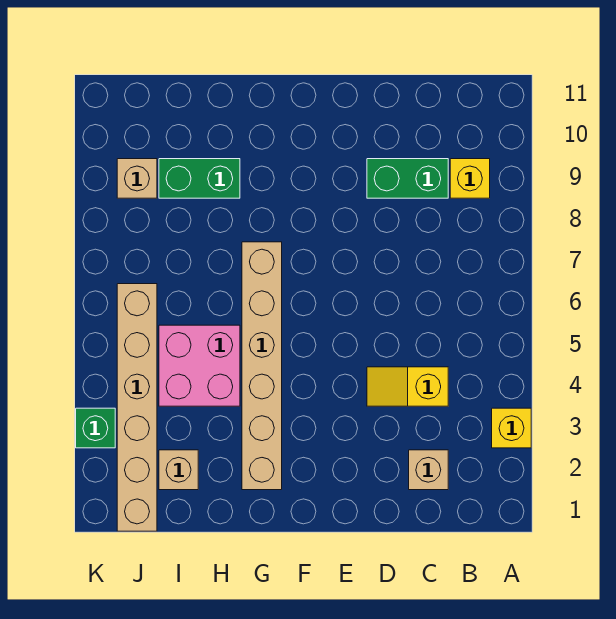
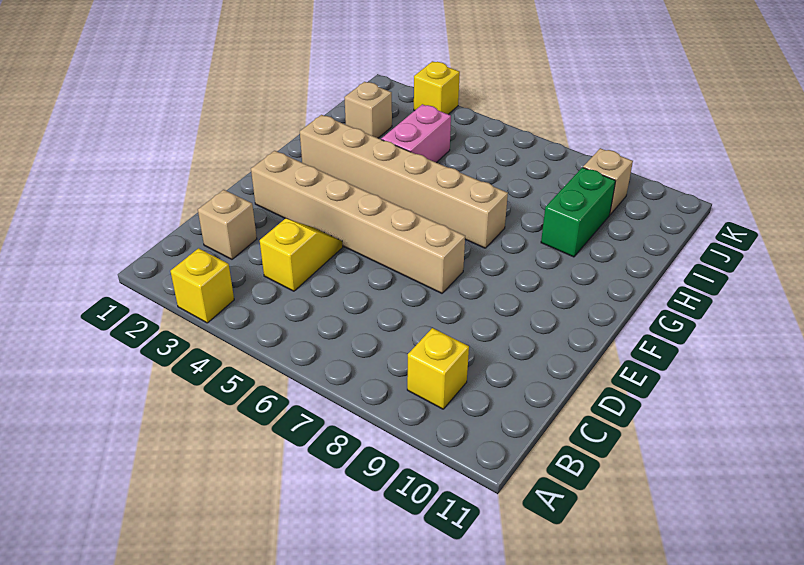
green 1x2 brick [367,159,448,198] -> none
pink 2x2 brick [159,325,240,406] -> pink 1x2 brick [381,104,451,163]
tan 1x6 brick [117,284,157,531] -> tan 1x6 brick moved to [251,151,465,293]
green 1x1 brick [76,408,115,448] -> yellow 1x1 brick [414,61,460,114]

